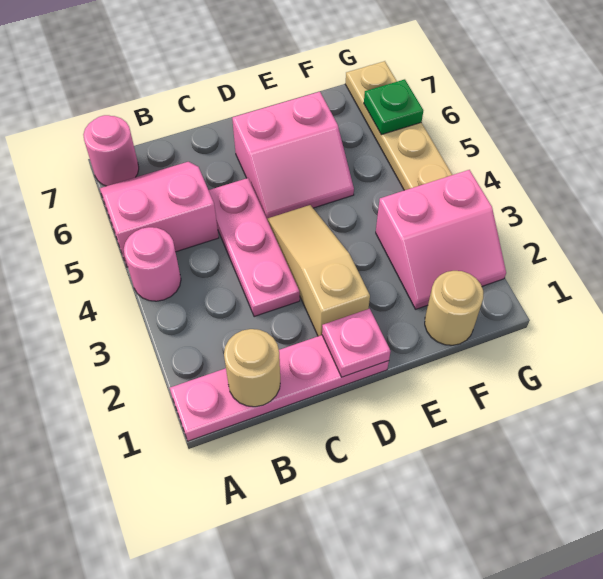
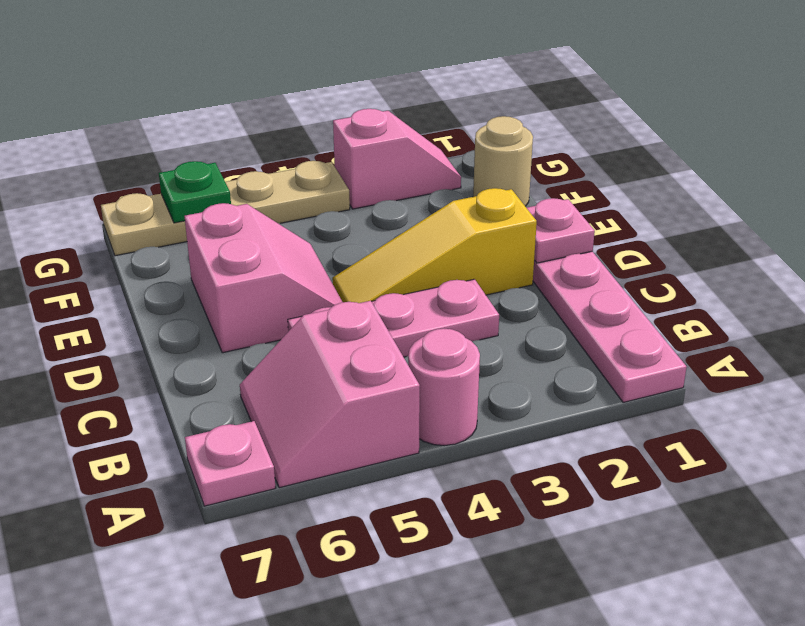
pink 1x1 round brick [83,115,139,186] -> pink 1x1 plate [185,421,275,506]
tan 1x1 round brick [224,329,280,407] -> none
tan 1x3 slope [267,205,370,336] -> yellow 1x3 slope [332,188,537,303]
pink 2x2 slope [376,170,506,309] -> pink 1x2 slope [333,109,461,209]

